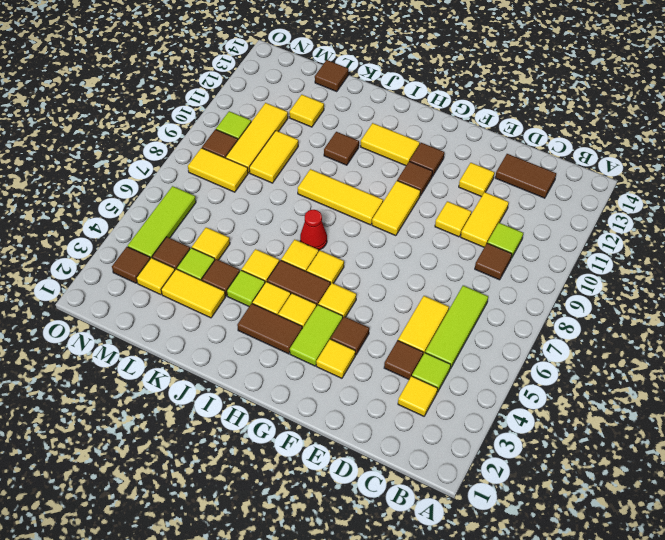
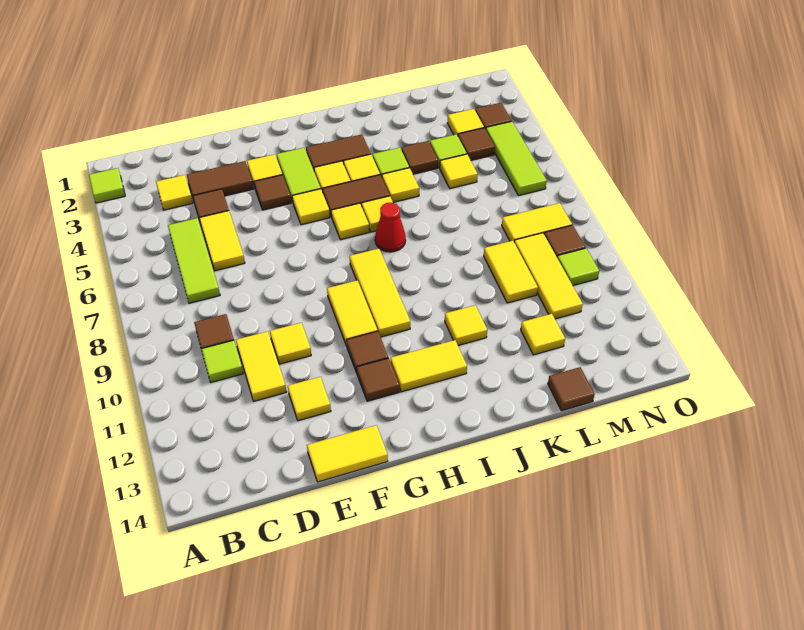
lime 1x1 tile [412,353,451,392] -> lime 1x1 tile moved to [89,168,125,203]
brown 1x2 tile [495,154,556,198] -> brown 1x2 tile moved to [187,161,253,197]
yellow 1x3 tile [298,169,383,225] -> yellow 1x3 tile turned to [350,249,410,337]
brown 1x1 tile [324,132,359,165] -> yellow 1x1 tile [445,305,487,345]
yellow 1x2 tile [161,269,225,318] -> yellow 1x2 tile moved to [307,425,388,482]

